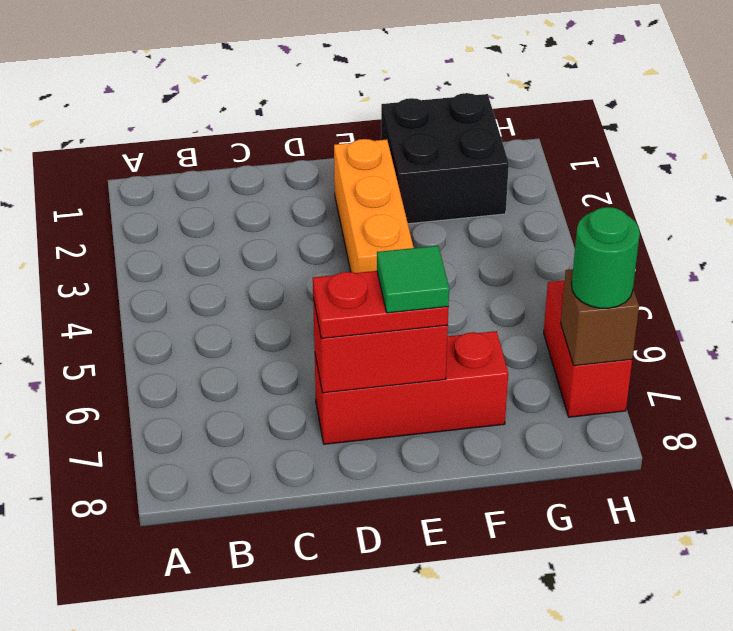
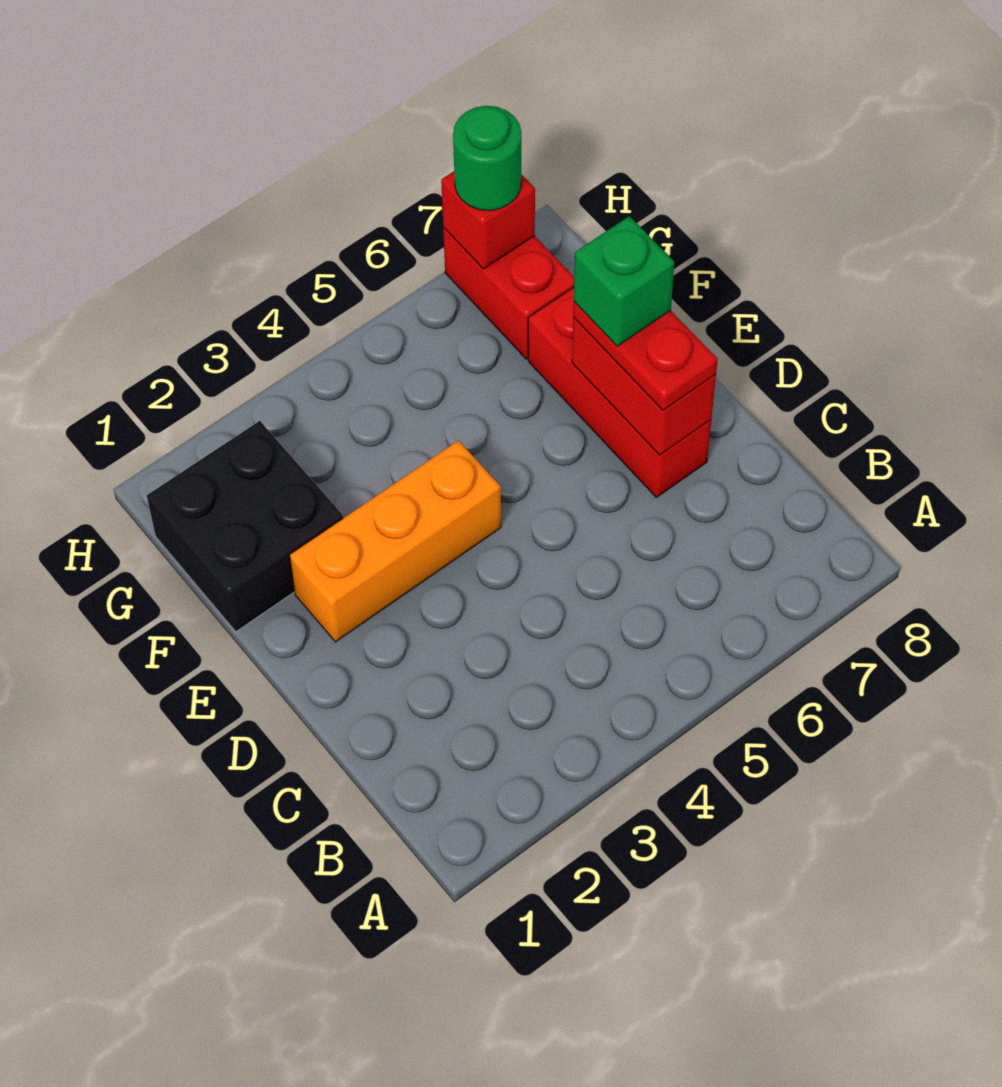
green 1x1 tile [377,246,449,313] -> green 1x1 brick [574,216,674,346]
red 1x2 brick [544,280,632,417] -> red 1x2 brick turned to [443,228,574,359]
brown 1x1 brick [561,269,639,366] -> red 1x1 brick [441,171,535,269]

